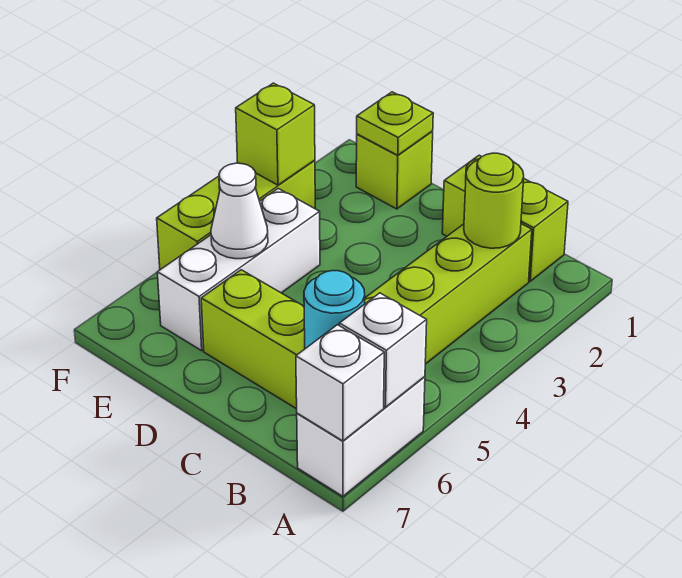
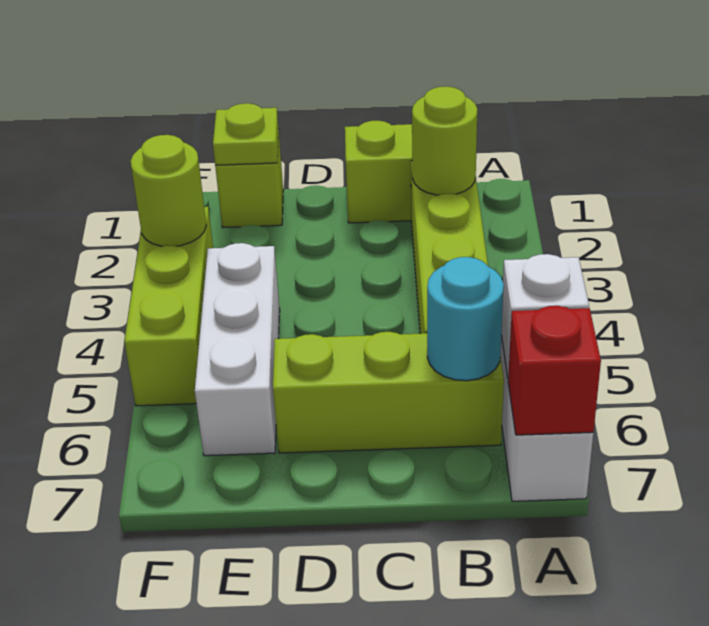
white 1x1 brick [296,325,384,441] -> red 1x1 brick [508,306,601,435]
white 1x1 cone [211,163,268,259] -> none
lime 1x1 brick [236,83,315,185] -> lime 1x1 round brick [131,135,206,246]

